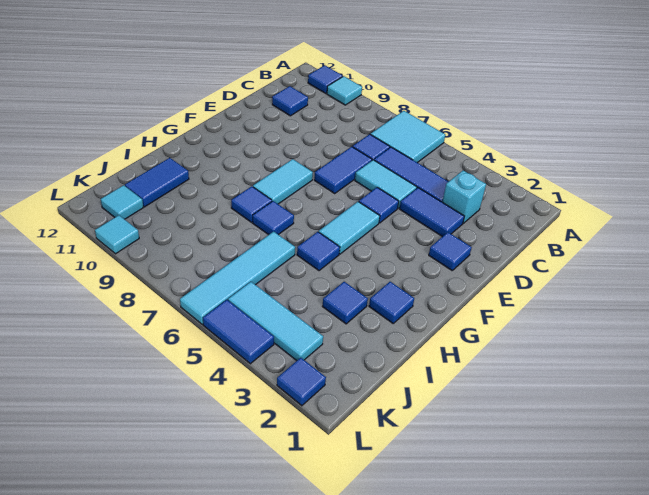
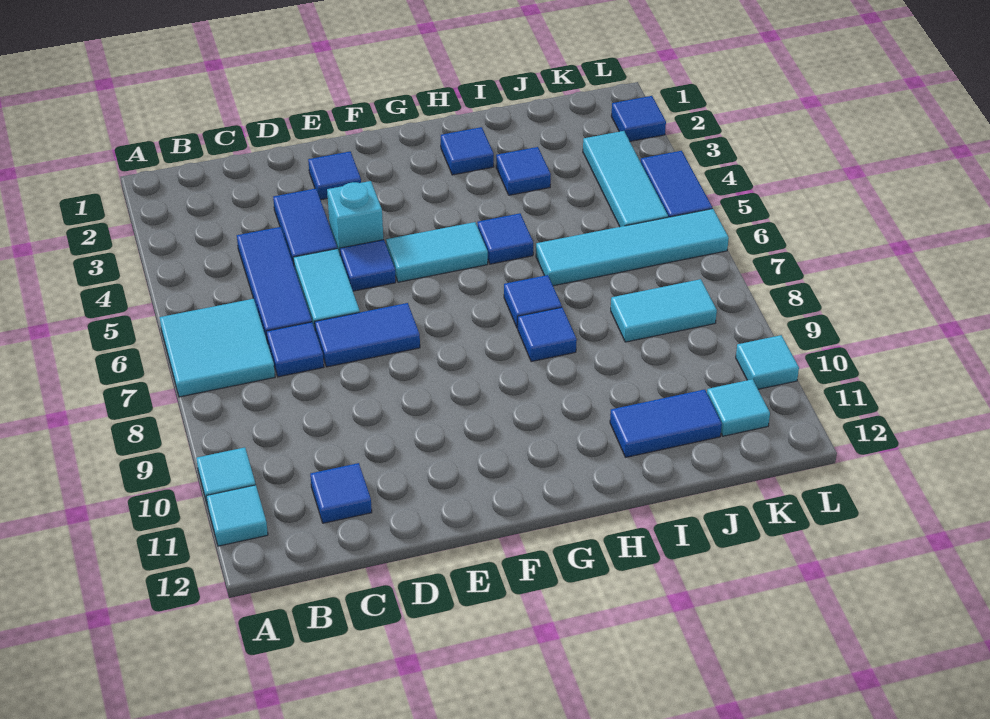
blue 1x1 tile [308,65,343,94] -> cyan 1x1 tile [206,485,268,546]
cyan 1x1 brick [442,170,486,223] -> cyan 1x1 brick moved to [327,181,383,254]
cyan 1x2 tile [253,159,313,204] -> cyan 1x2 tile moved to [611,279,717,342]

